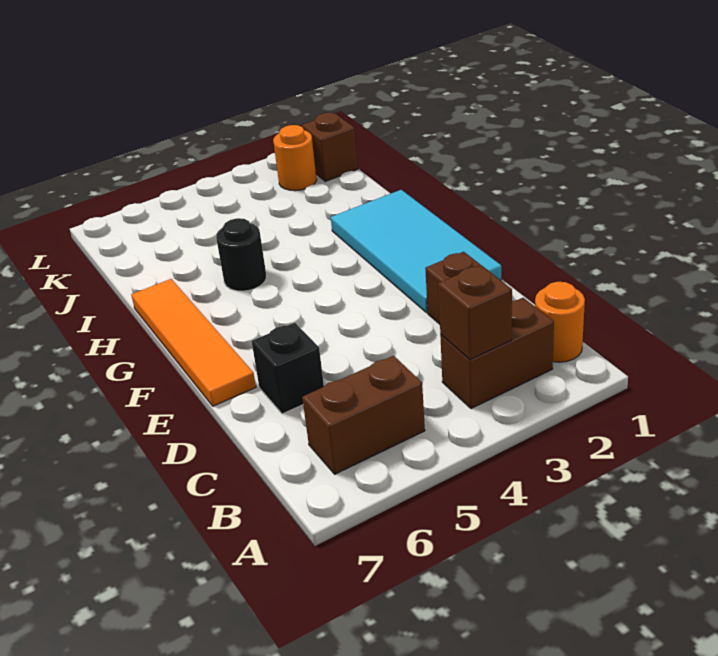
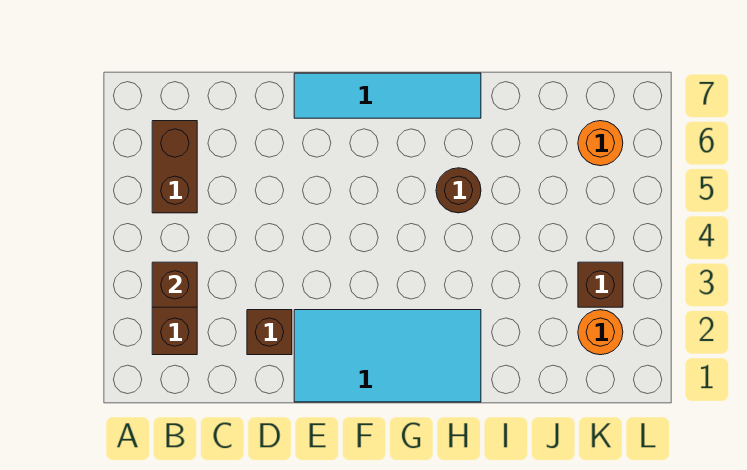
orange 1x1 round brick [535,282,585,362] -> orange 1x1 round brick moved to [578,121,623,166]
black 1x1 brick [252,323,324,414] -> none
orange 1x4 tile [131,279,256,406] -> cyan 1x4 tile [294,73,481,118]
black 1x1 round brick [216,218,266,291] -> brown 1x1 round brick [436,168,481,213]
brown 1x1 brick [302,113,358,181] -> brown 1x1 brick moved to [578,262,623,307]

